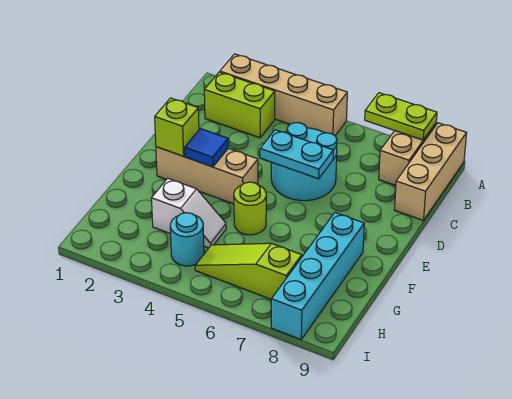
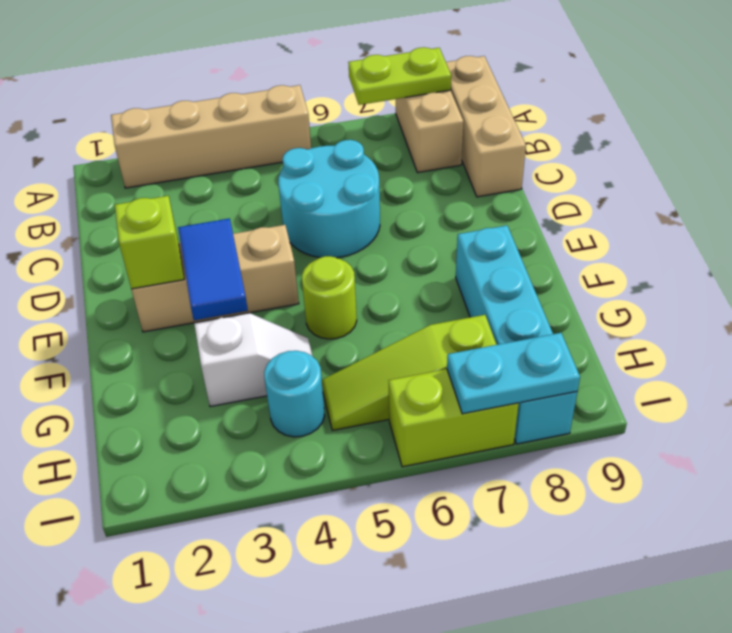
lime 1x2 brick [204,72,275,138] -> lime 1x2 brick moved to [389,369,519,467]
cyan 1x2 plate [260,130,333,179] -> cyan 1x2 plate moved to [447,333,580,414]
blue 1x1 tile [185,129,228,167] -> blue 1x2 tile [178,218,248,320]

